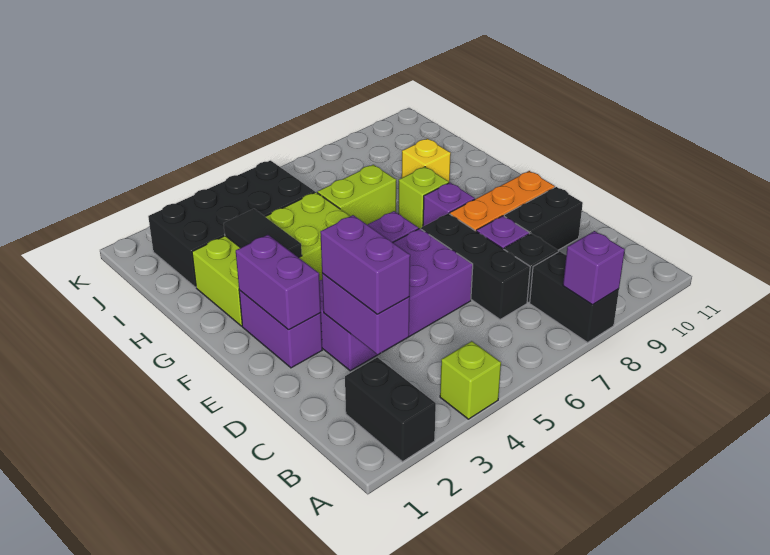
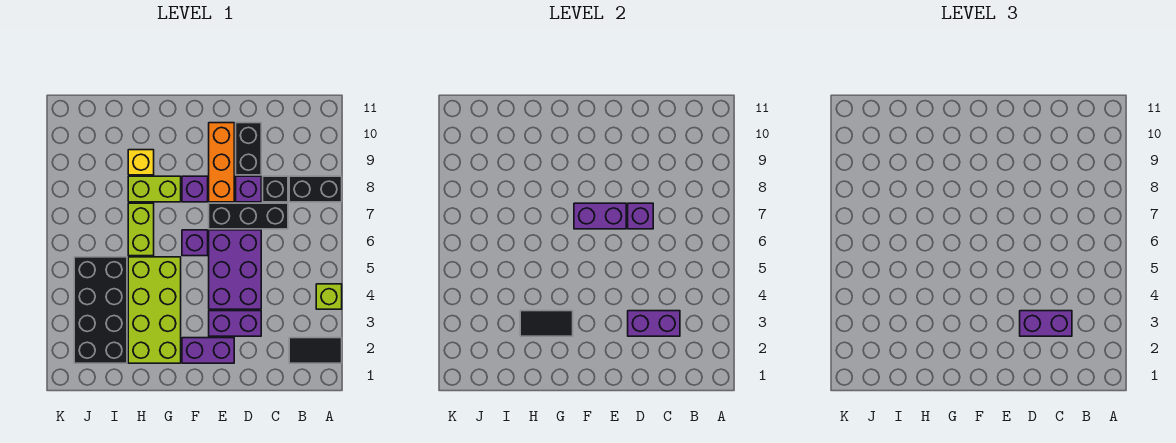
black 1x2 brick [345,357,436,462] -> black 1x2 tile [289,338,342,363]
purple 1x1 brick [563,231,625,305] -> purple 1x1 brick moved to [628,203,653,229]
purple 1x2 brick [236,235,321,330] -> purple 1x2 brick moved to [574,203,626,229]
lime 1x1 brick [399,167,449,229] -> lime 1x2 brick [128,176,181,202]

